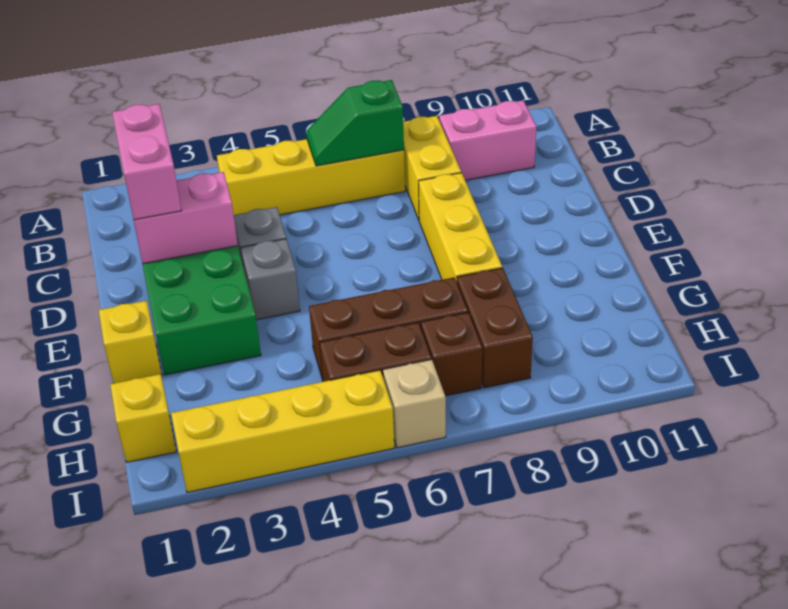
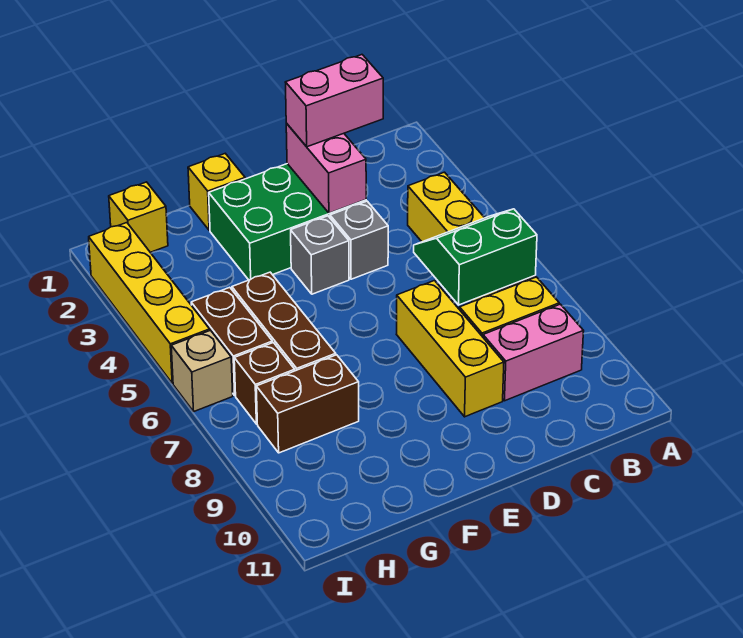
green 1x2 slope [306,80,404,166] -> green 2x2 slope [414,209,537,305]
pink 1x2 brick [439,100,536,180] -> pink 1x2 brick turned to [483,304,584,401]
yellow 1x3 brick [419,173,502,282] -> yellow 1x3 brick turned to [396,281,504,417]

